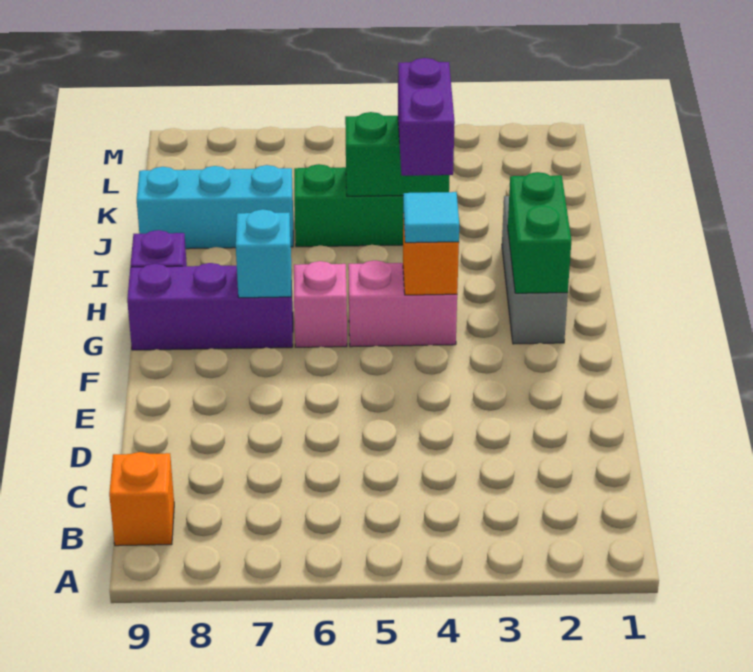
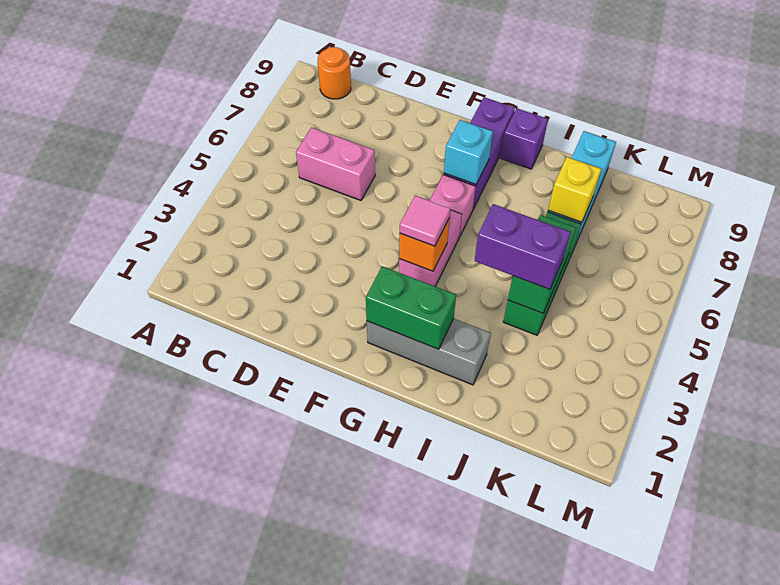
orange 1x1 brick [109,452,174,546] -> orange 1x1 round brick [318,47,351,99]
none -> pink 1x2 brick [296,127,375,200]
cyan 1x1 tile [403,192,459,243] -> pink 1x1 tile [400,195,450,246]
none -> yellow 1x1 brick [548,157,601,222]

